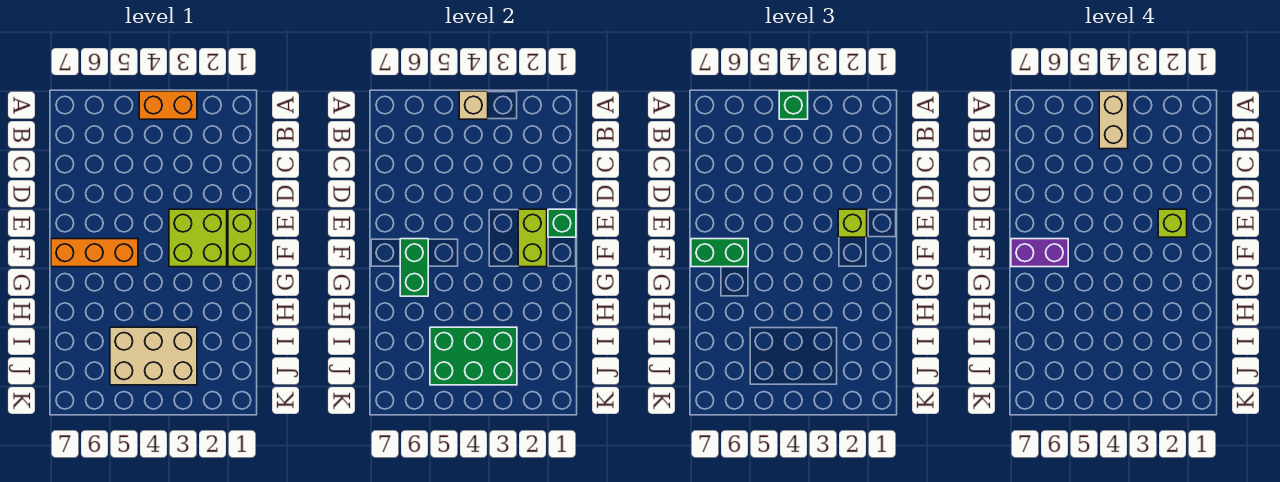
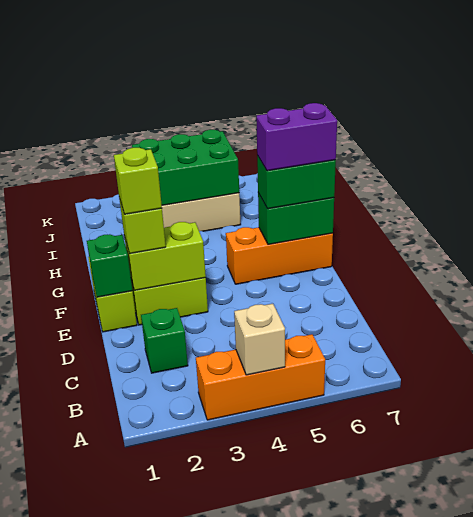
orange 1x2 brick [139,91,197,119] -> orange 1x3 brick [196,334,325,420]
green 1x1 brick [779,91,808,119] -> green 1x1 brick moved to [141,308,188,373]
tan 1x2 brick [1099,91,1128,149] -> none
lime 1x2 brick [518,209,547,267] -> lime 1x2 brick turned to [124,222,206,290]
green 1x2 brick [400,239,428,296] -> green 1x2 brick turned to [258,193,334,244]

